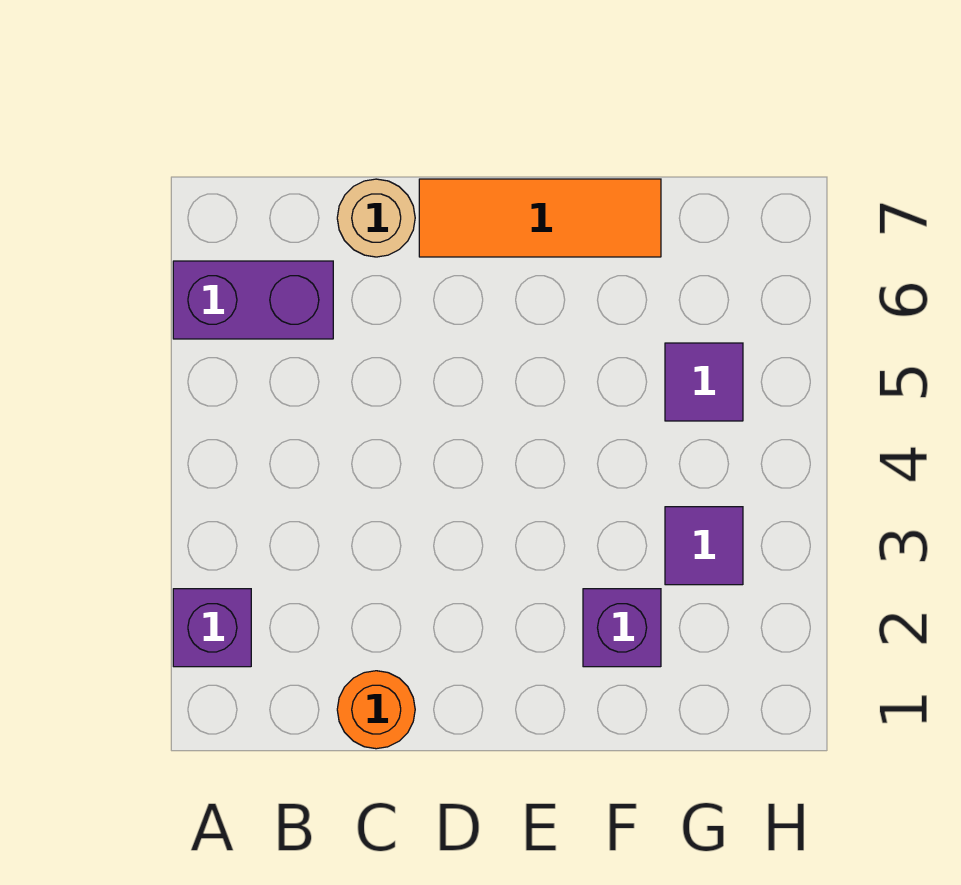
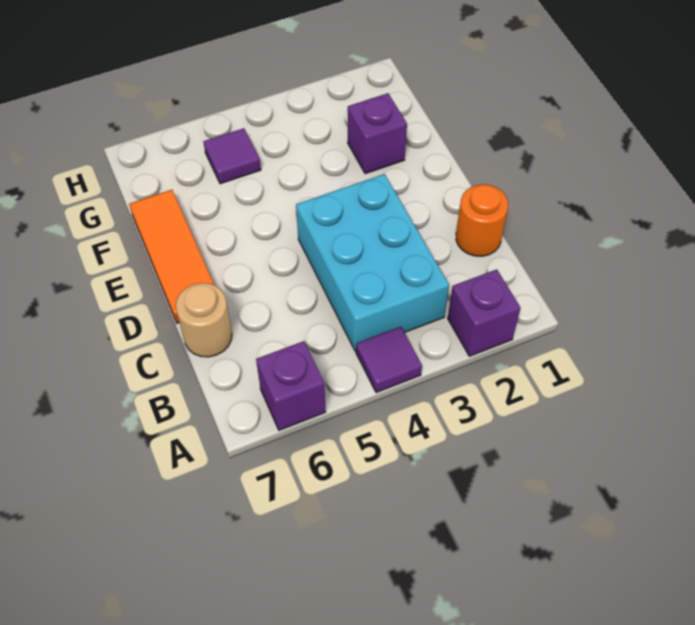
purple 1x2 brick [173,261,333,339] -> purple 1x1 brick [256,341,326,430]
none -> cyan 2x3 brick [296,174,449,351]
purple 1x1 tile [665,507,743,585] -> purple 1x1 tile moved to [356,327,422,393]

